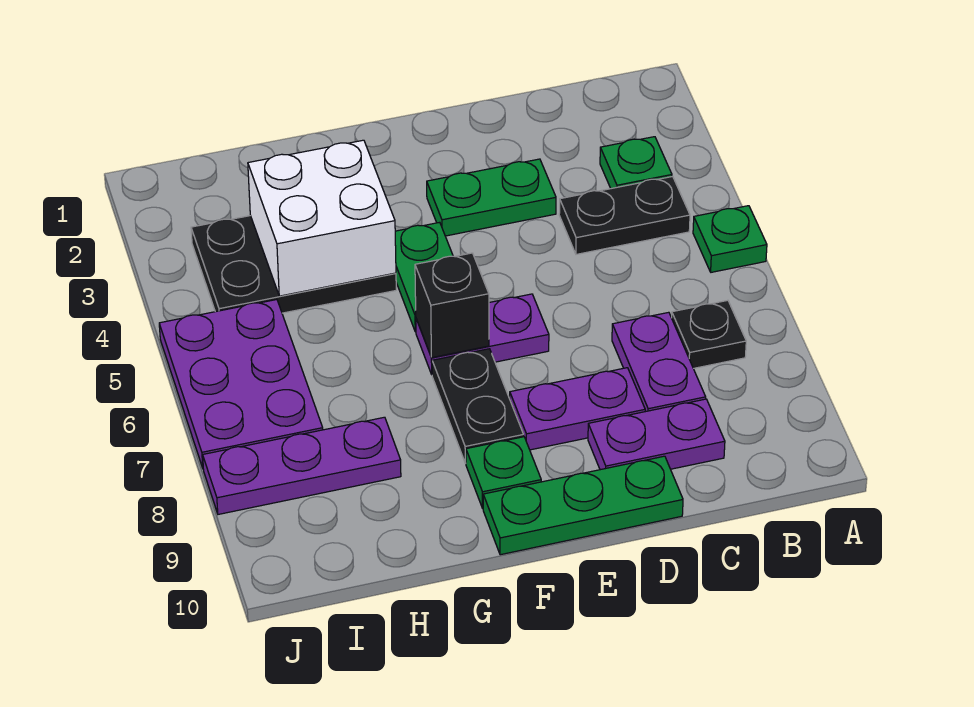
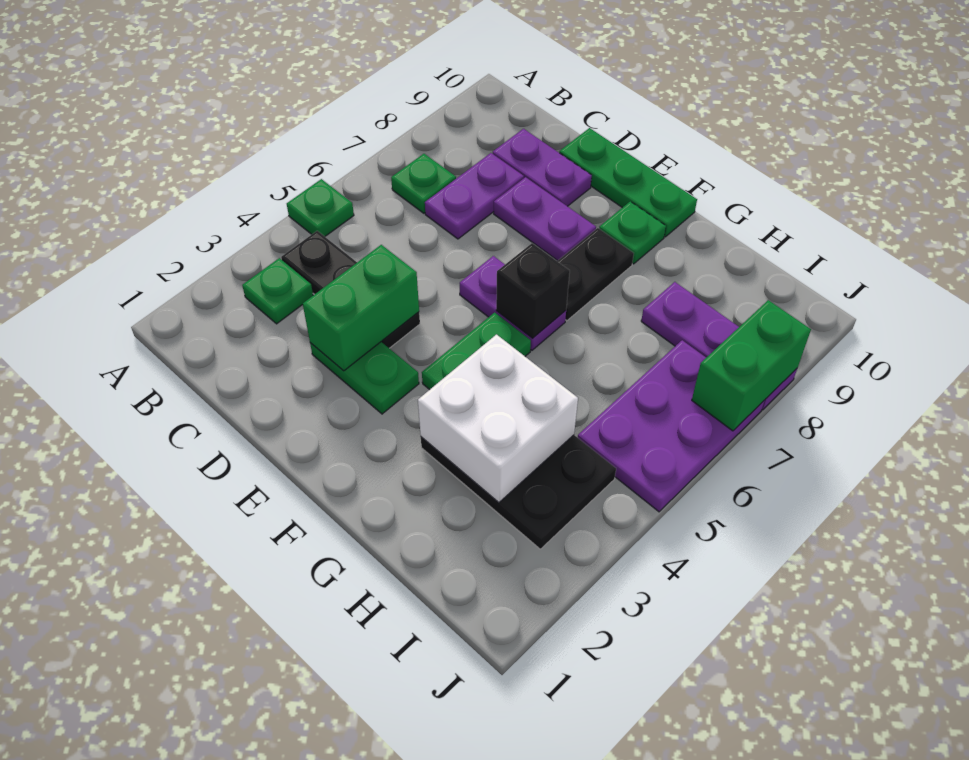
black 1x2 plate [559,176,690,254] -> black 1x3 plate [281,231,420,348]
black 1x1 plate [672,300,746,368] -> green 1x1 plate [391,154,456,213]
none -> green 1x2 brick [303,245,419,371]
none -> green 1x2 brick [692,300,811,431]

